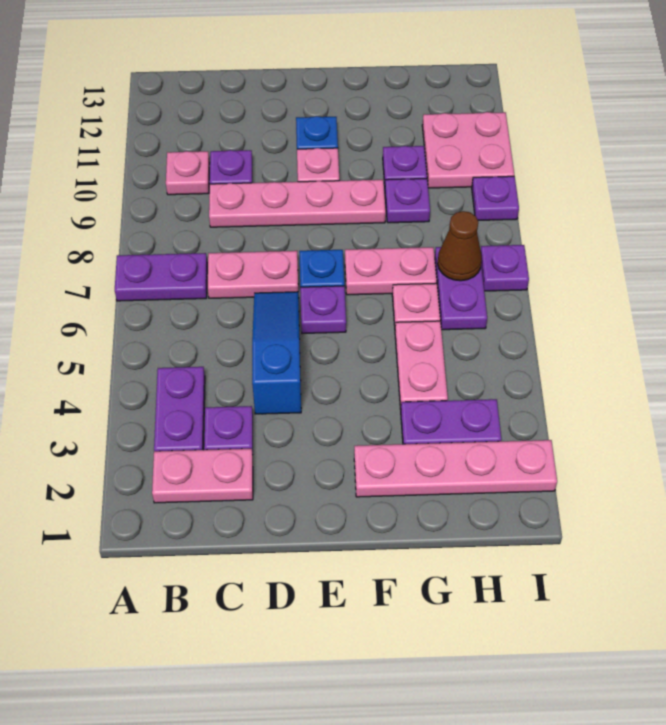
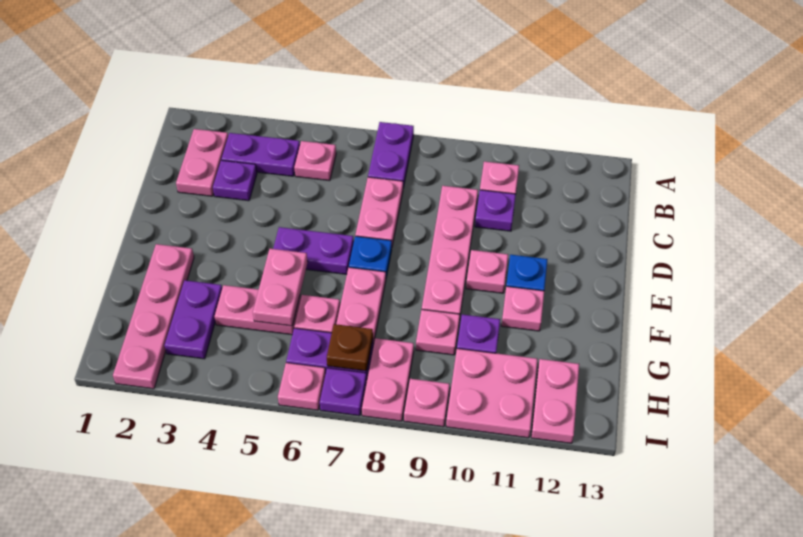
none -> pink 1x1 plate [294,141,336,181]
blue 1x3 slope [252,292,301,414] -> none
purple 1x1 plate [300,286,346,333] -> purple 1x2 plate [273,227,354,274]
none -> pink 1x2 plate [253,249,308,326]
none -> pink 1x1 plate [502,286,544,331]
purple 1x1 plate [385,179,430,223] -> pink 1x1 plate [416,309,460,355]
brown 1x1 cone [437,211,482,281] -> brown 1x1 plate [327,324,373,371]
none -> pink 1x2 plate [362,338,414,421]
none -> pink 1x2 plate [531,359,579,443]
none -> pink 1x1 plate [278,363,326,410]
purple 1x1 plate [472,176,519,220] -> pink 1x1 plate [404,379,450,427]

